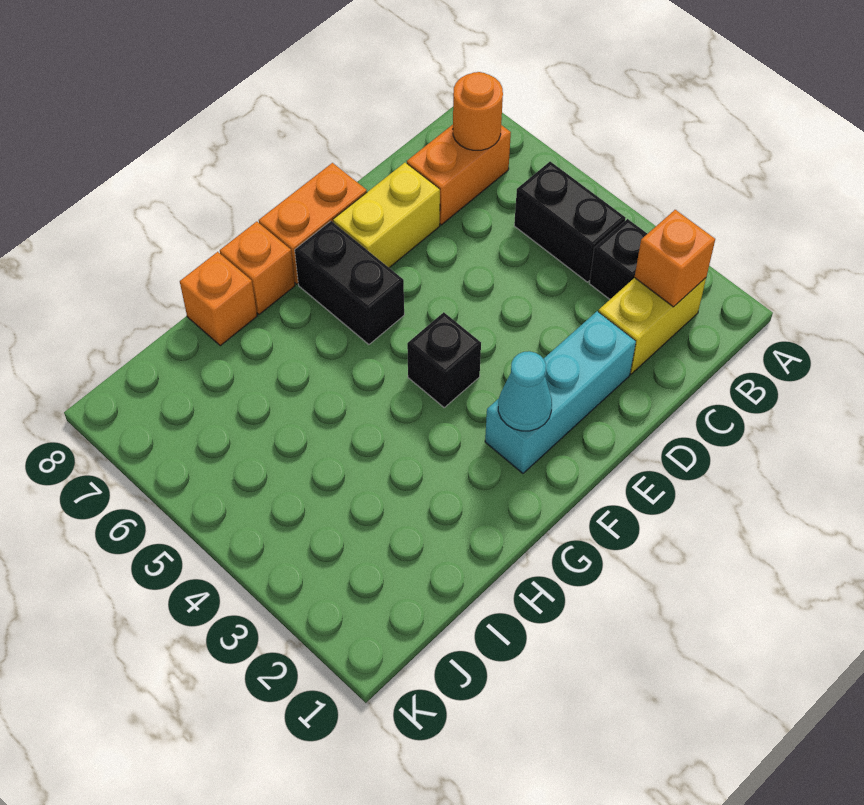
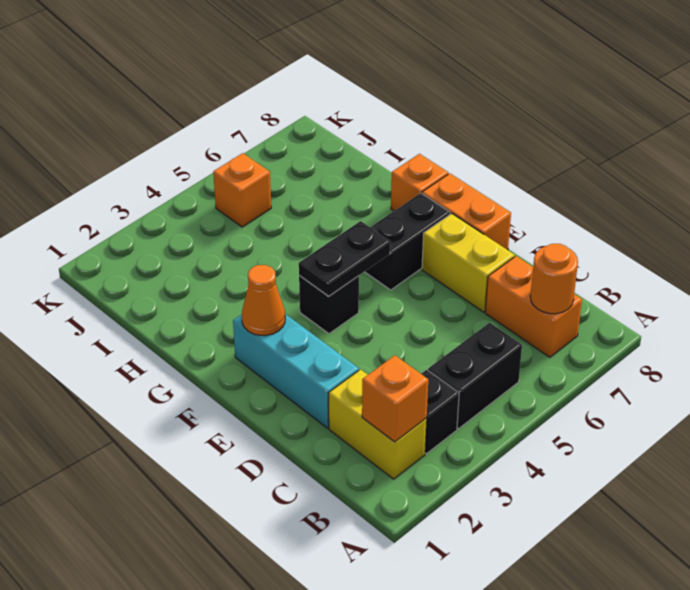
cyan 1x1 cone [498,351,552,431] -> orange 1x1 cone [242,265,285,336]
none -> black 1x2 plate [299,221,390,296]
orange 1x1 brick [180,252,257,346] -> orange 1x1 brick moved to [213,153,271,227]

